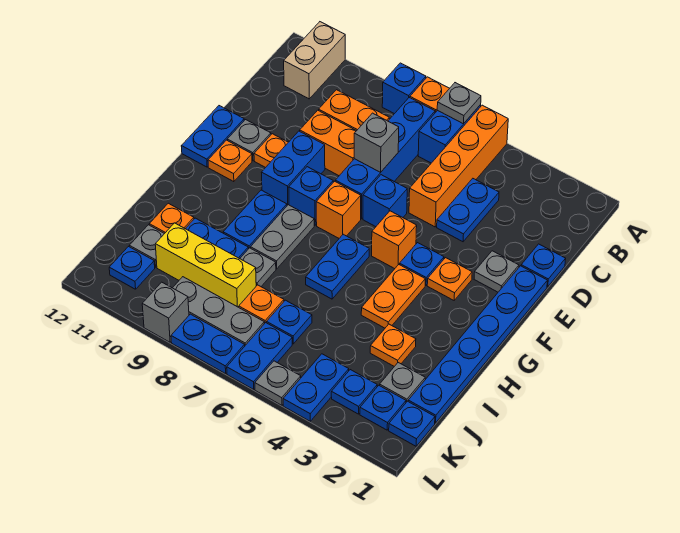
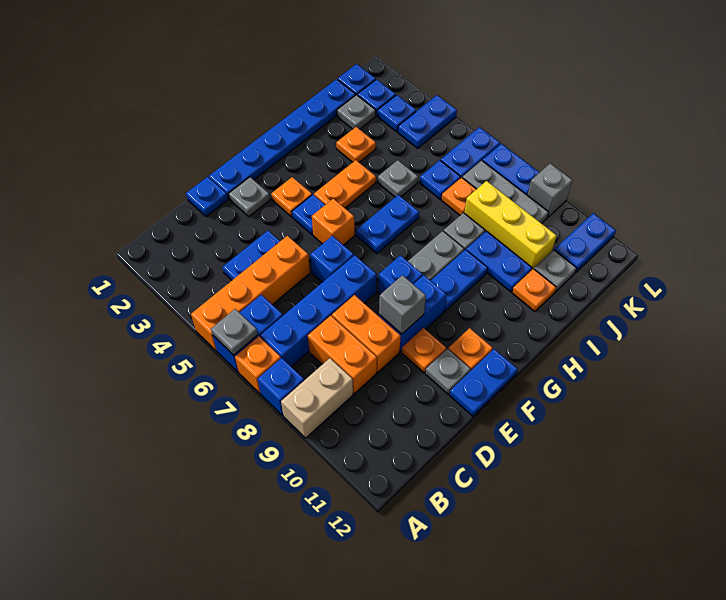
tan 1x2 brick [284,22,345,99] -> tan 1x2 brick moved to [281,358,353,438]
grey 1x1 brick [354,113,399,173] -> grey 1x1 brick moved to [379,275,426,334]
orange 1x1 brick [316,181,361,238] -> none
blue 1x1 plate [109,247,155,289] -> blue 1x2 plate [554,213,616,273]
grey 1x1 plate [255,361,301,405] -> grey 1x1 plate moved to [378,160,418,197]

